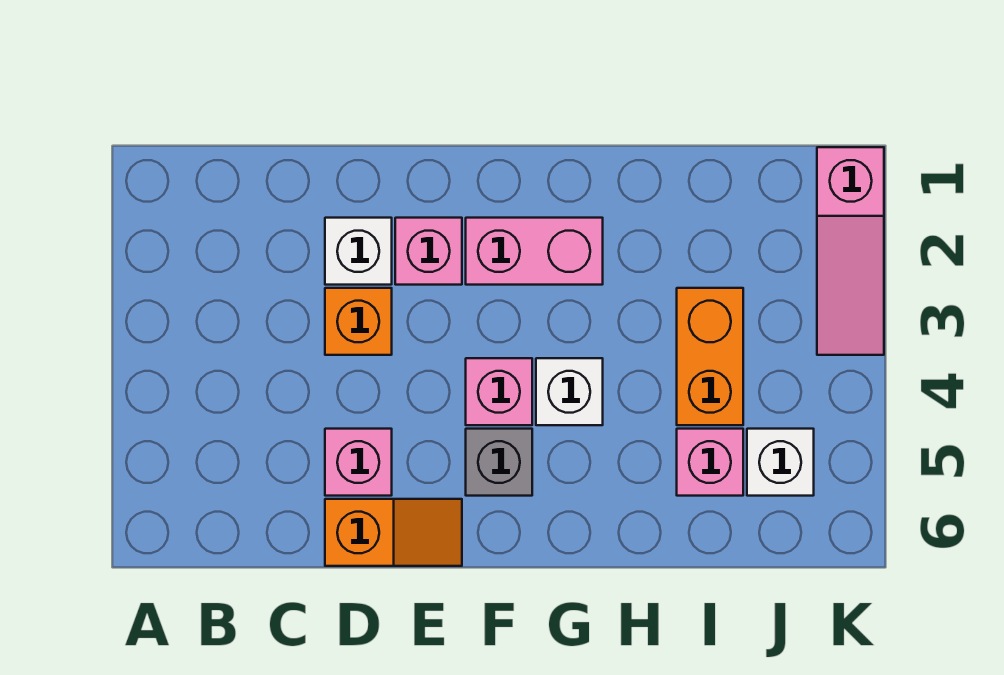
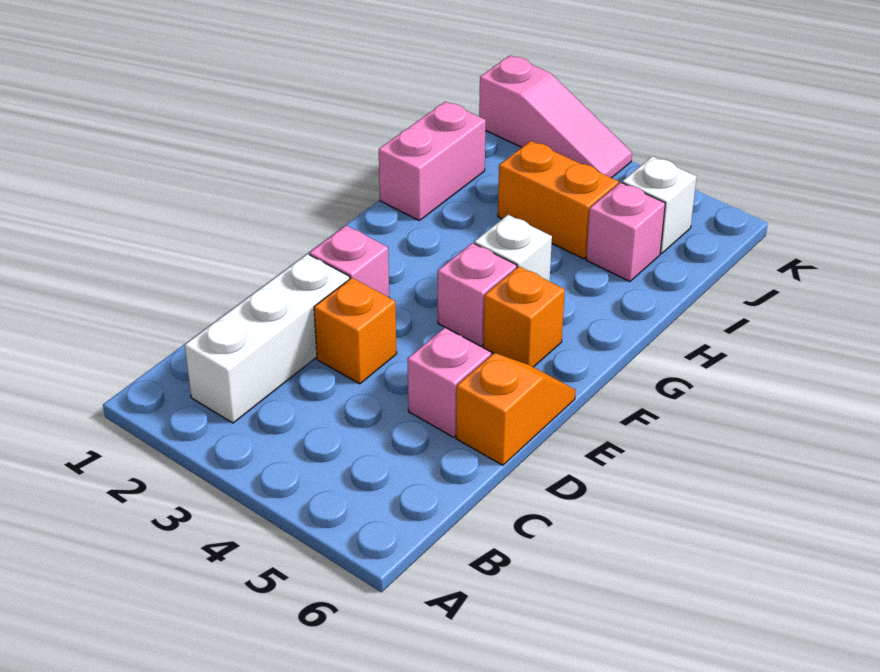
white 1x1 brick [325,218,392,285] -> white 1x3 brick [185,254,350,423]
pink 1x2 brick [466,218,603,285] -> pink 1x2 brick moved to [379,101,486,220]
grey 1x1 brick [466,429,532,496] -> orange 1x1 brick [483,266,565,367]

